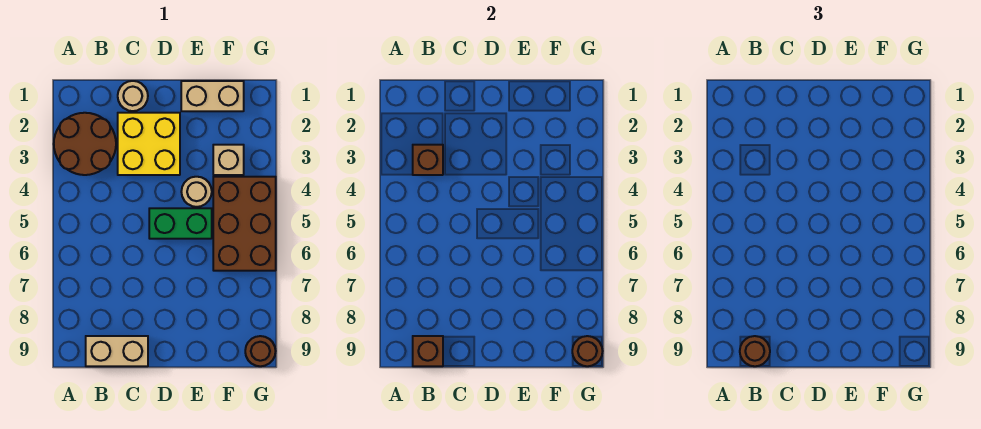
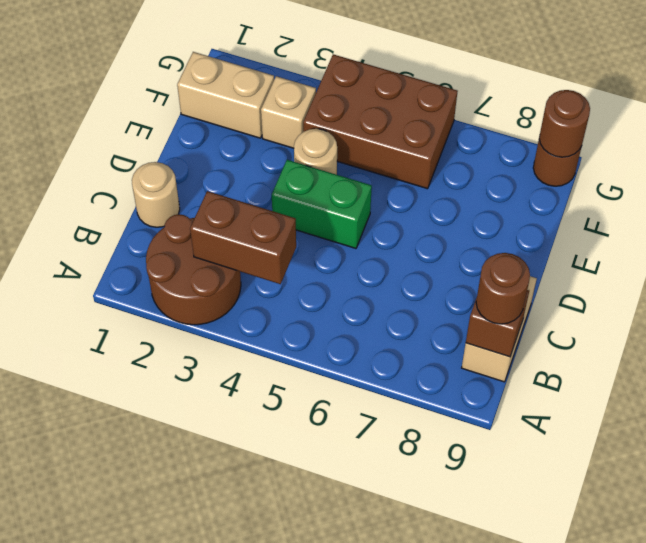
brown 1x1 brick [413,145,443,175] -> brown 1x2 brick [190,191,296,284]
yellow 2x2 brick [118,113,180,175] -> none
green 1x2 brick [149,208,212,239] -> green 1x2 brick turned to [272,160,372,248]
tan 1x2 brick [181,81,244,111] -> tan 1x2 brick turned to [177,52,274,138]

